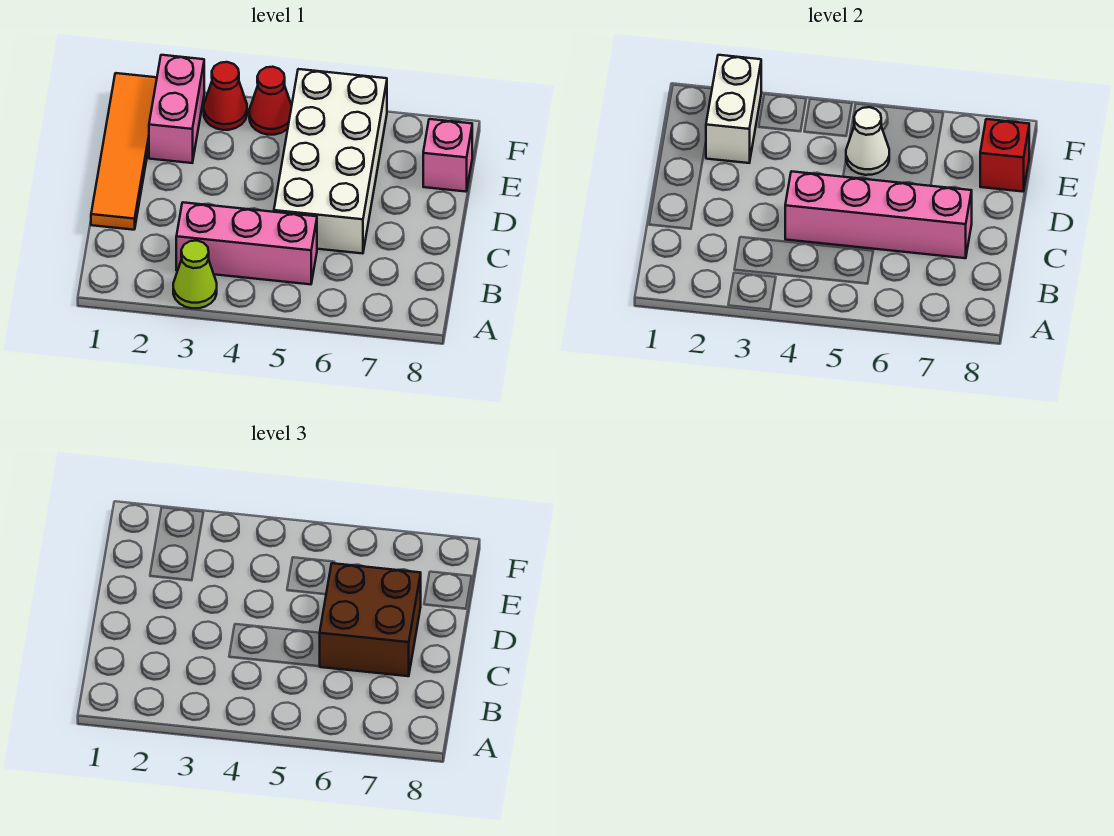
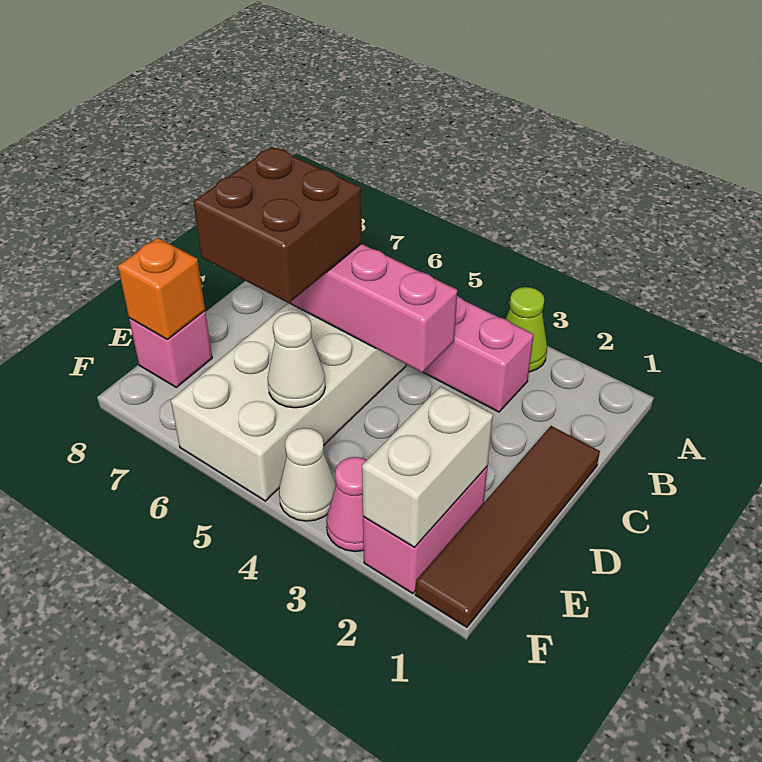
orange 1x4 tile [91,73,157,230] -> brown 1x4 tile [415,426,600,627]
red 1x1 brick [980,119,1029,192] -> orange 1x1 brick [118,238,205,339]
red 1x1 cone [204,62,247,130] -> pink 1x1 cone [326,457,367,551]
red 1x1 cone [249,67,292,135] -> white 1x1 cone [279,428,336,521]

